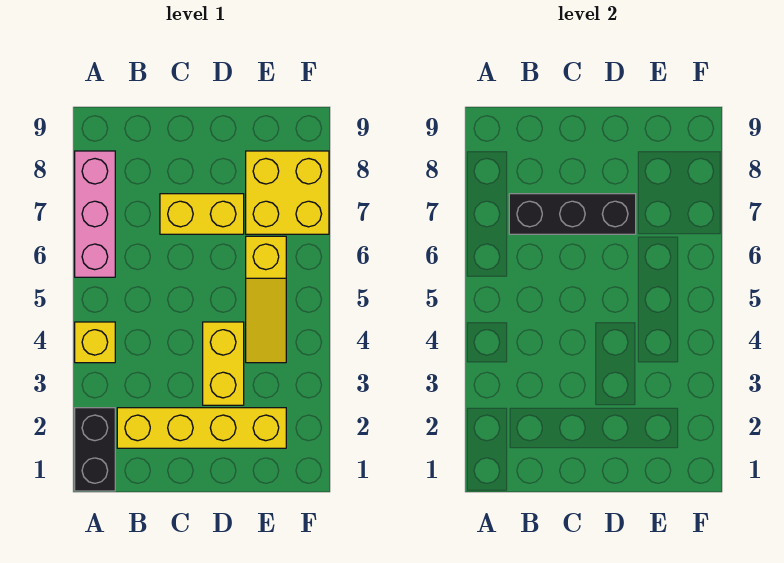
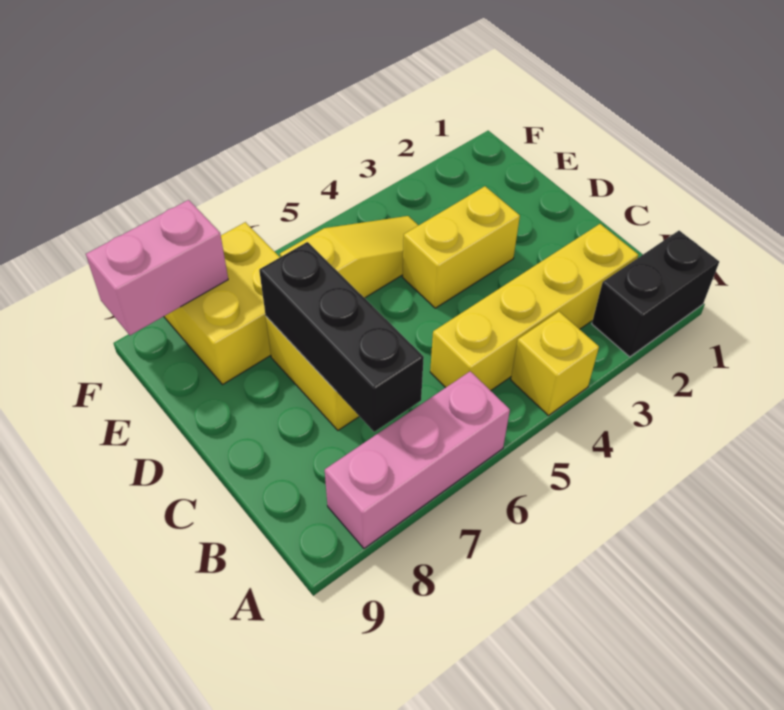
yellow 1x4 brick [117,408,286,448] -> yellow 1x4 brick turned to [430,224,638,391]
none -> pink 1x2 brick [86,200,228,335]

